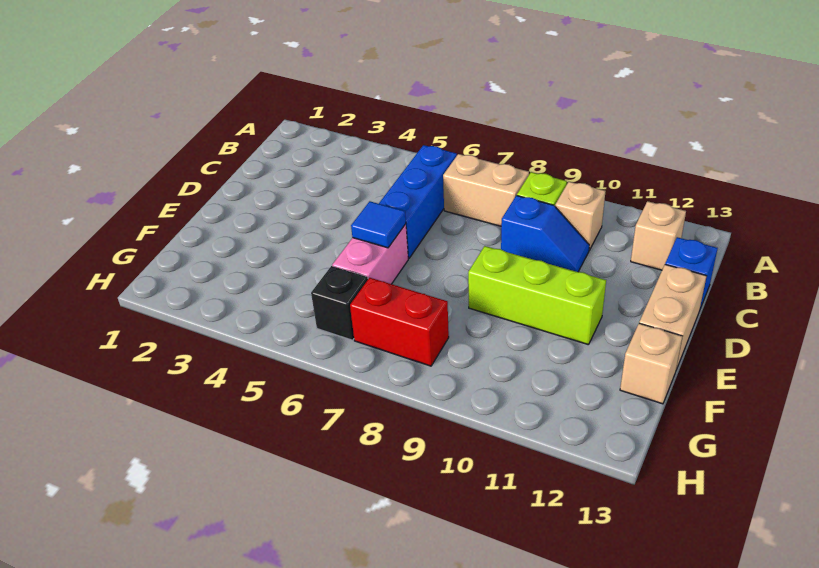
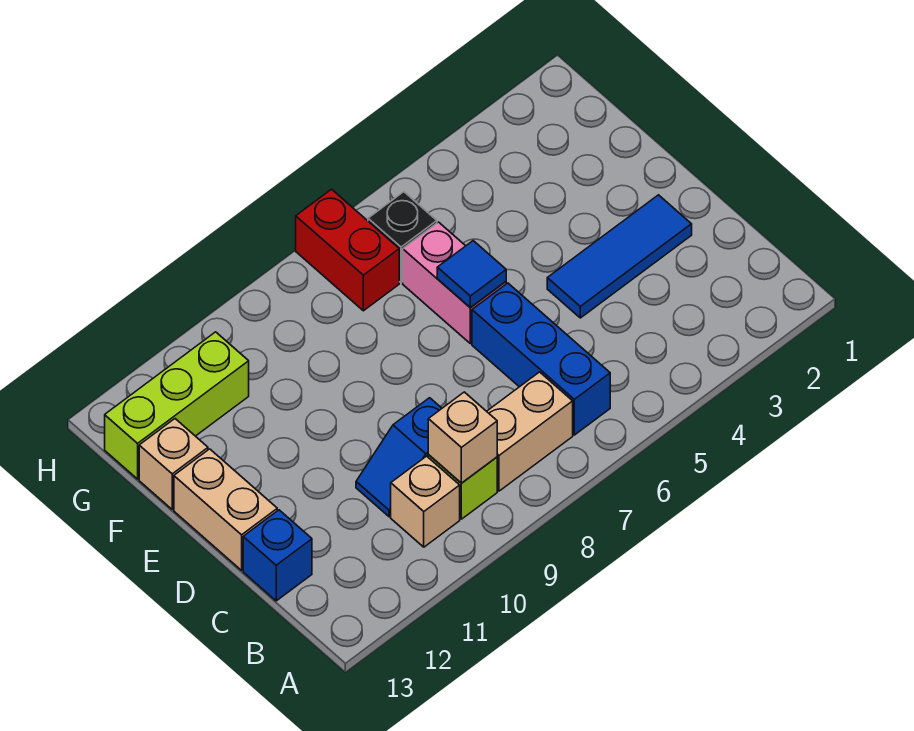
tan 1x1 brick [631,201,686,270] -> tan 1x1 brick moved to [428,392,497,483]
none -> blue 1x3 tile [547,195,692,318]
lime 1x3 brick [468,246,606,345] -> lime 1x3 brick moved to [105,332,249,479]
red 1x2 brick [350,278,449,366] -> red 1x2 brick turned to [296,189,399,311]

